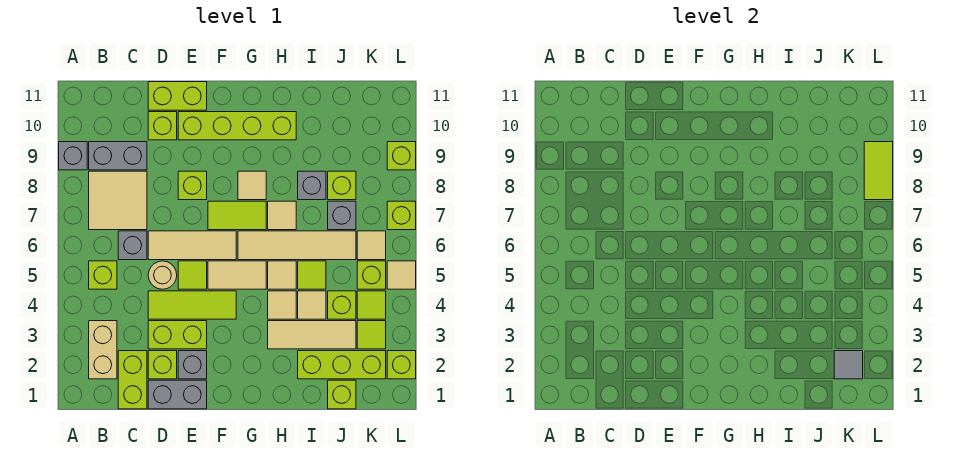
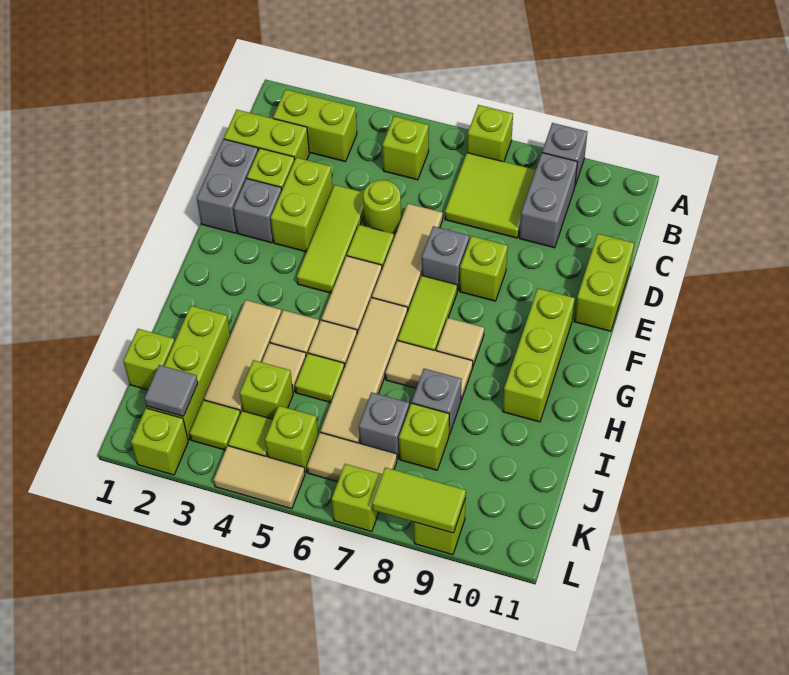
tan 1x2 brick [89,321,117,379] -> lime 1x2 brick [273,89,357,162]
tan 2x2 tile [89,171,147,230] -> lime 2x2 tile [445,153,536,238]
grey 1x1 brick [118,231,147,260] -> grey 1x1 brick moved to [422,226,469,291]
tan 1x1 round brick [148,261,177,289] -> lime 1x1 round brick [363,180,401,234]
lime 1x1 brick [148,112,177,140] -> lime 1x1 brick moved to [467,105,513,162]
lime 1x4 brick [178,112,296,140] -> lime 1x3 brick [503,288,575,422]
tan 1x1 tile [268,201,296,230] -> tan 1x2 tile [385,340,473,400]
tan 1x1 tile [357,231,386,260] -> tan 1x2 tile [307,432,397,482]
tan 1x1 tile [387,261,416,289] -> tan 1x2 tile [214,446,305,509]

